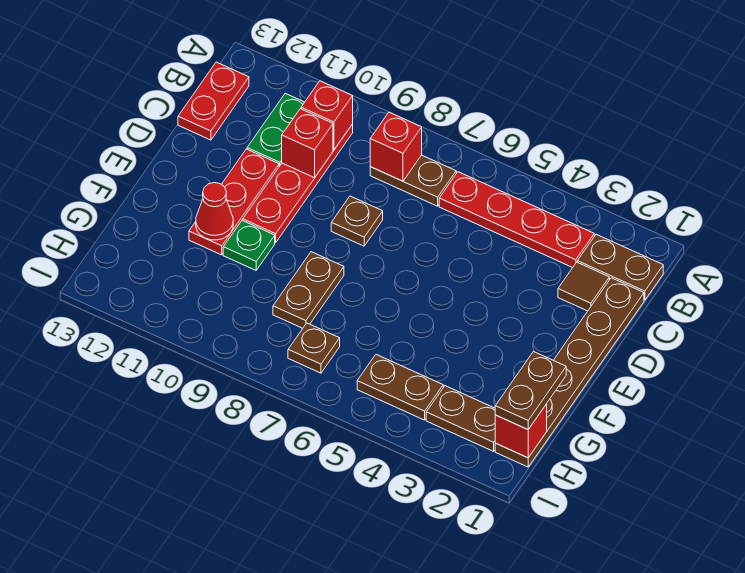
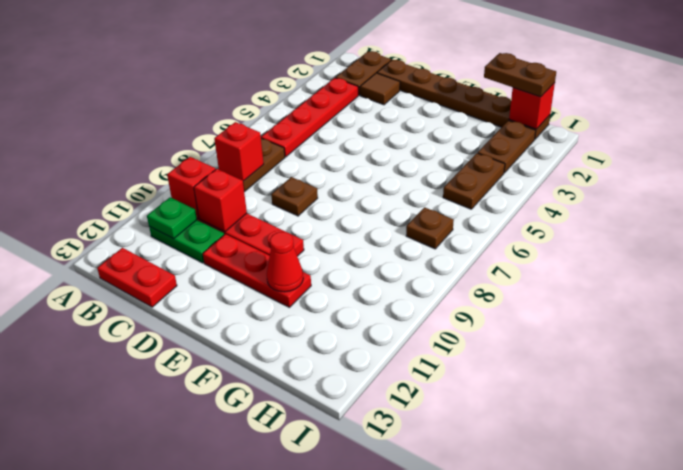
brown 1x2 plate [273,252,344,328] -> none
green 1x1 plate [223,220,275,270] -> green 1x1 plate moved to [147,197,197,239]

